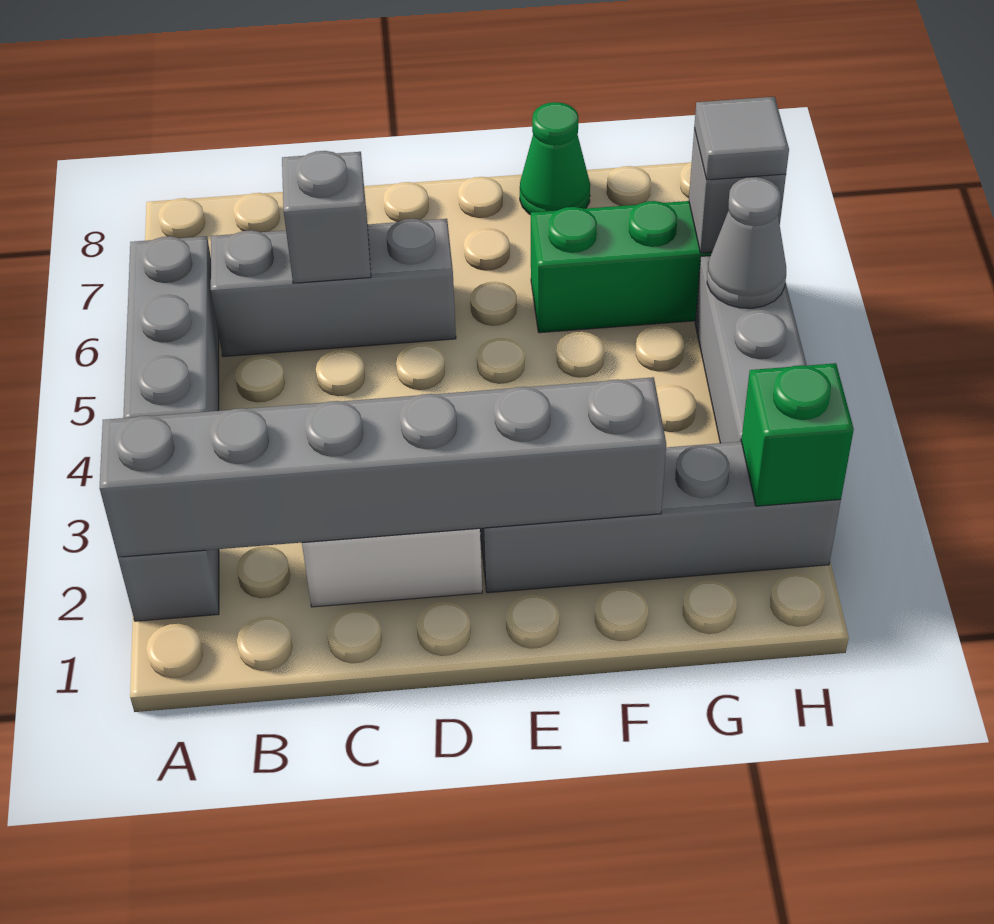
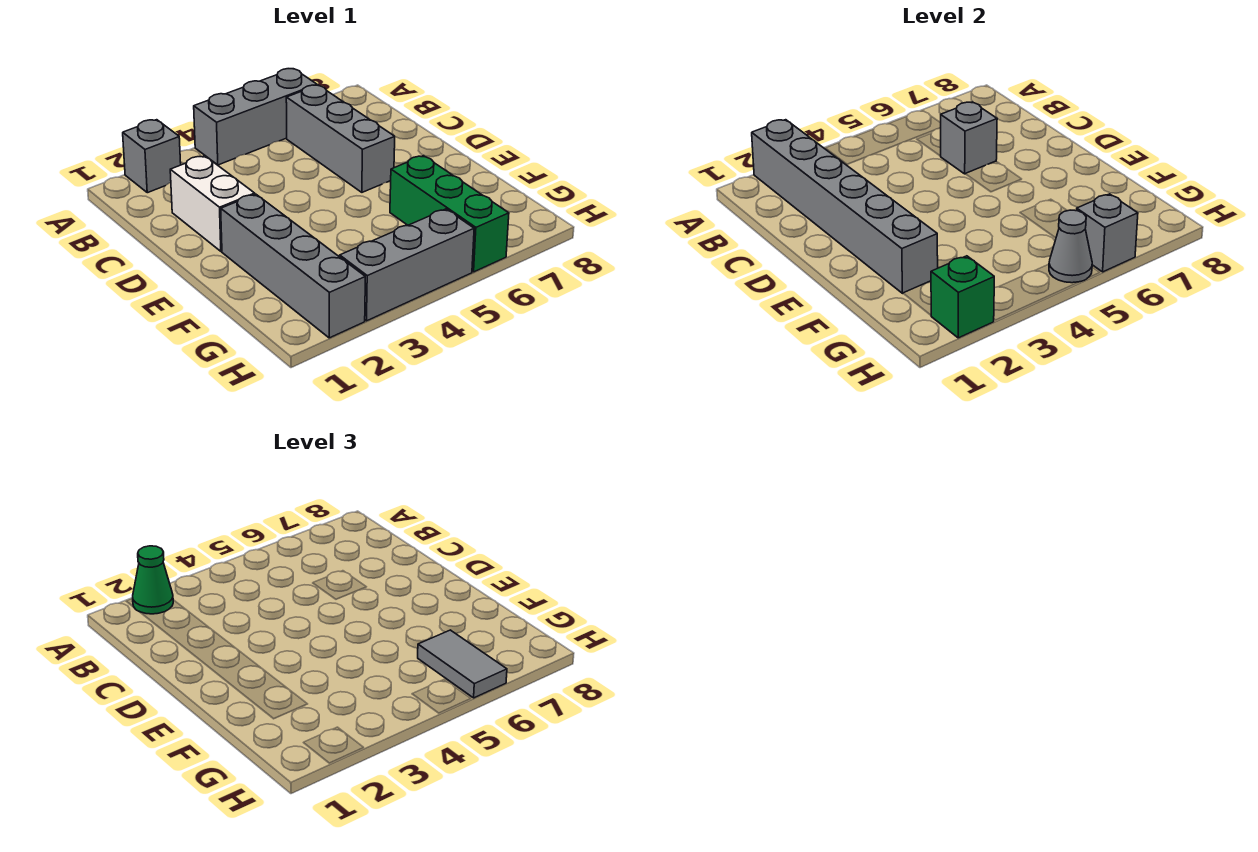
green 1x1 cone [520,102,590,215] -> green 1x1 cone moved to [133,546,173,614]
grey 1x1 tile [694,97,789,180] -> grey 1x2 tile [418,630,507,698]

